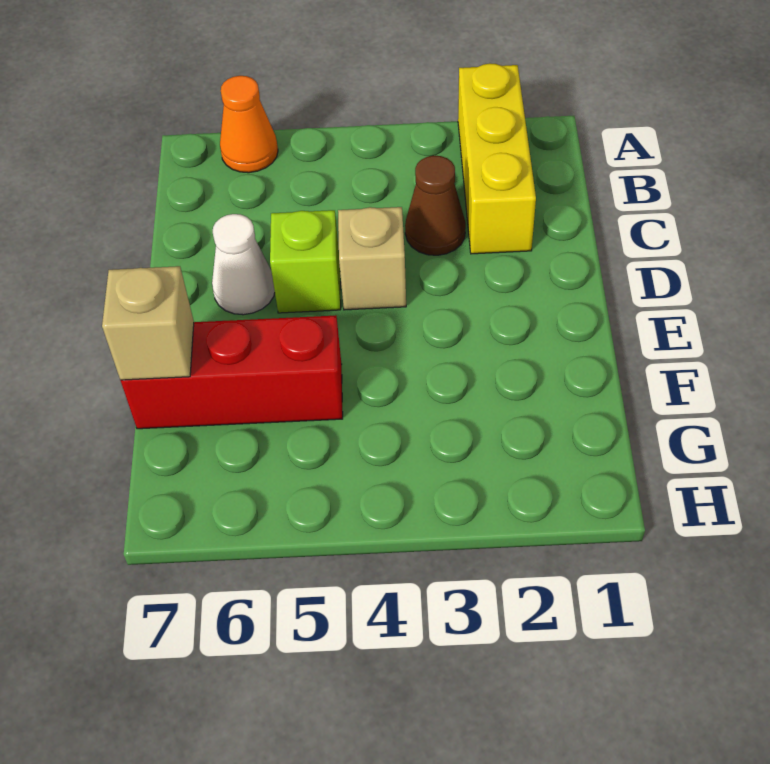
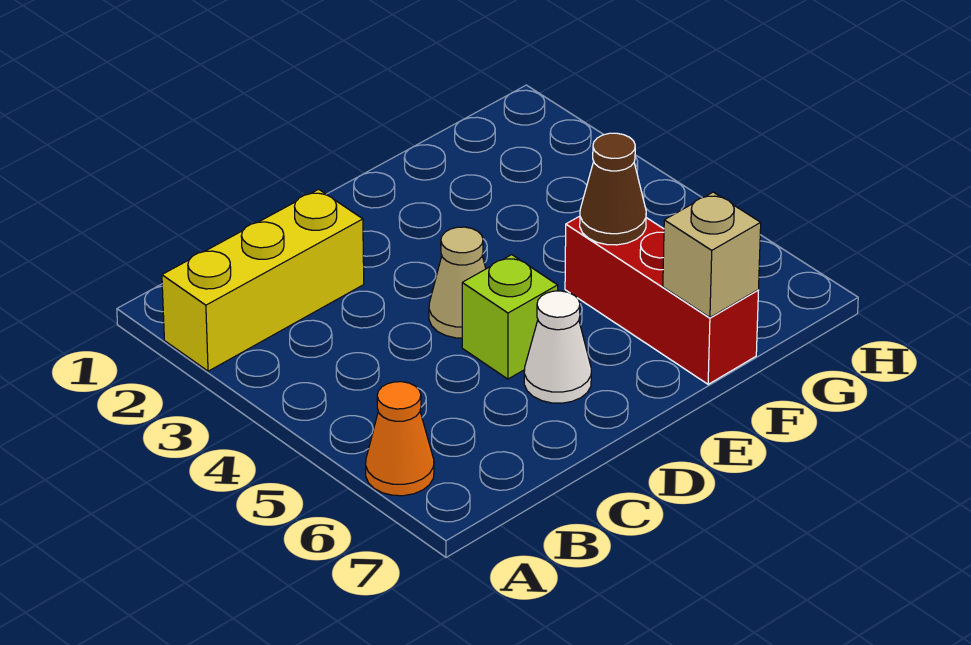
brown 1x1 cone [405,156,466,255] -> brown 1x1 cone moved to [580,133,646,245]
tan 1x1 brick [338,207,406,310] -> tan 1x1 cone [429,227,486,338]

